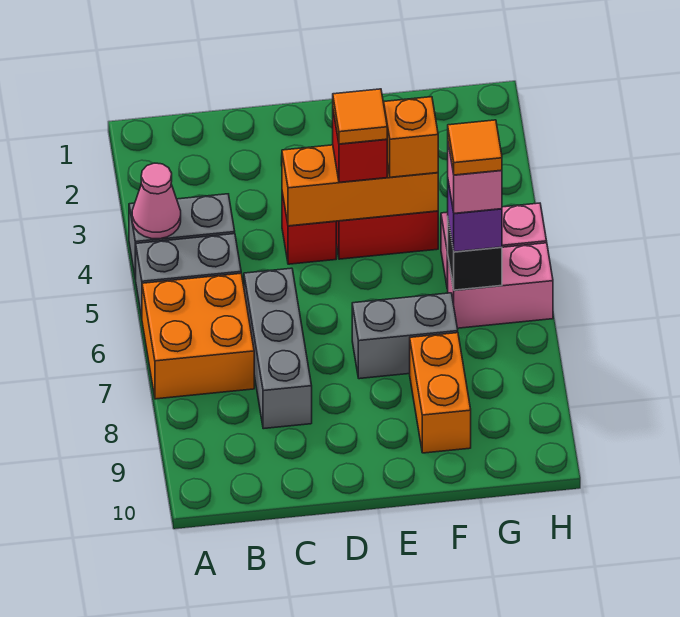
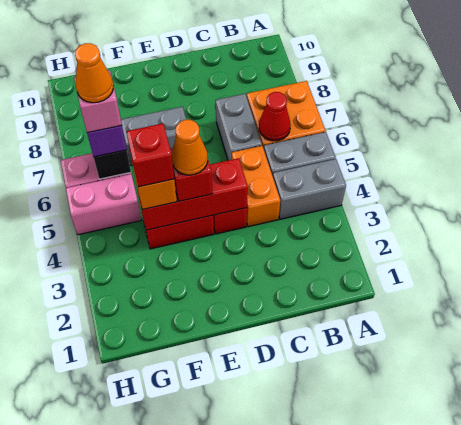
pink 1x1 cone [132,163,181,239] -> none
none -> red 1x1 cone [259,92,291,141]
grey 1x3 brick [244,268,312,429] -> grey 1x2 brick [216,94,262,160]
orange 1x3 brick [282,145,438,226] -> red 1x3 brick [137,158,248,230]
orange 1x1 tile [333,89,387,144] -> orange 1x1 cone [172,120,208,175]
none -> red 1x1 brick [126,124,174,187]
orange 1x2 brick [410,333,471,453] -> orange 1x2 brick moved to [232,146,280,227]
orange 1x1 tile [448,120,502,175] -> orange 1x1 cone [75,43,113,103]

